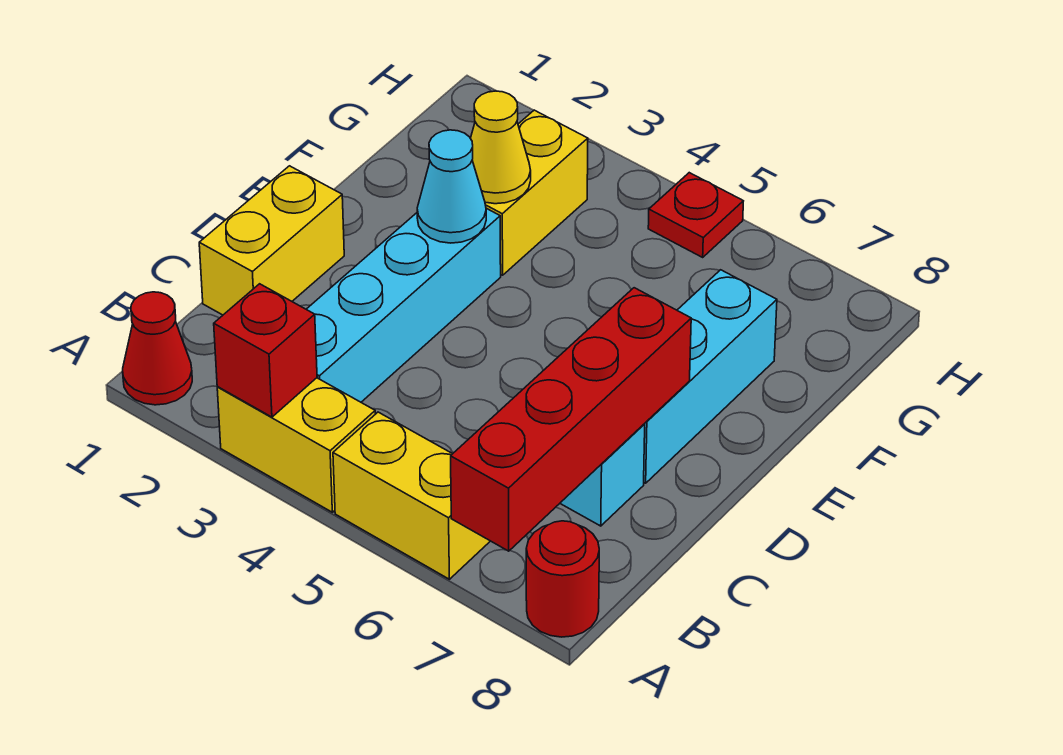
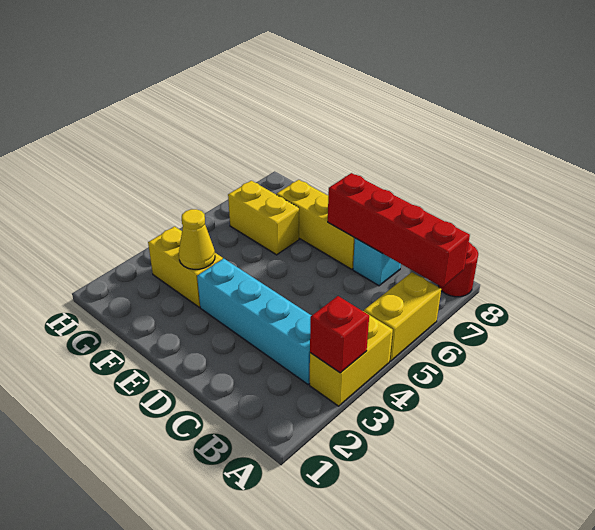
red 1x1 cone [123,292,192,405] -> none
yellow 1x2 brick [199,166,344,315] -> yellow 1x2 brick moved to [228,181,299,255]
cyan 1x3 brick [644,270,777,483] -> yellow 1x3 brick [277,180,355,269]
cyan 1x1 cone [417,130,486,243] -> none
red 1x1 plate [648,173,743,257] -> none

